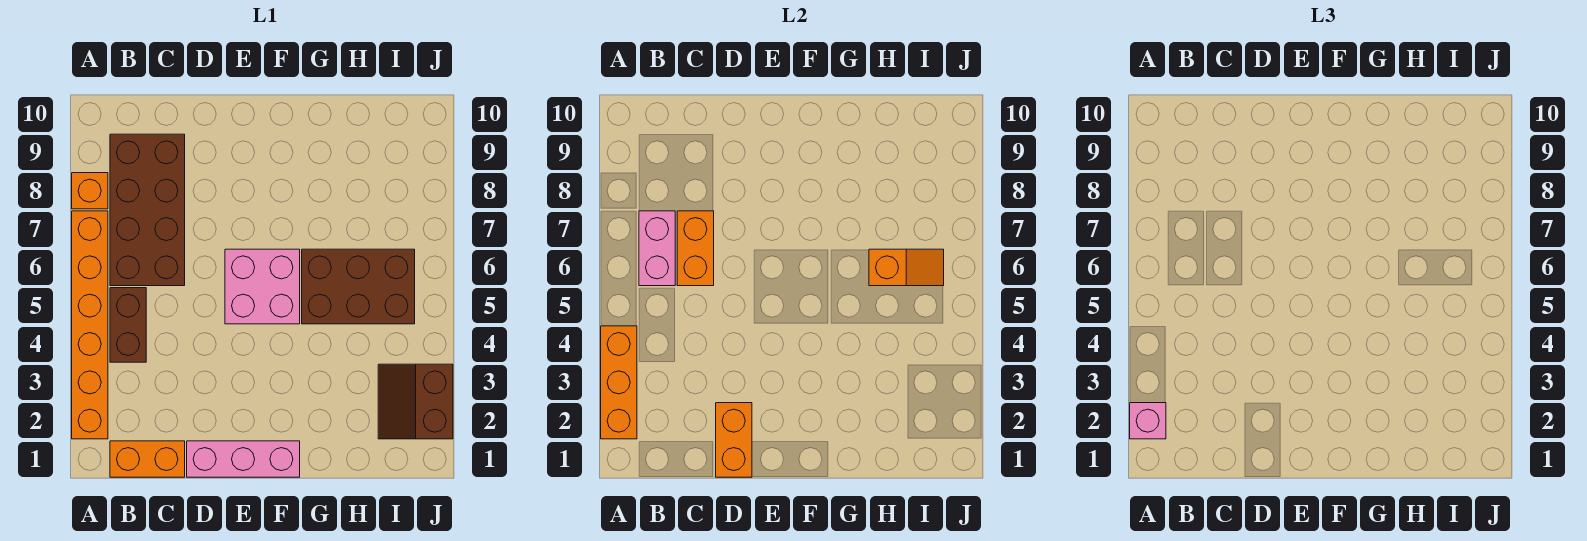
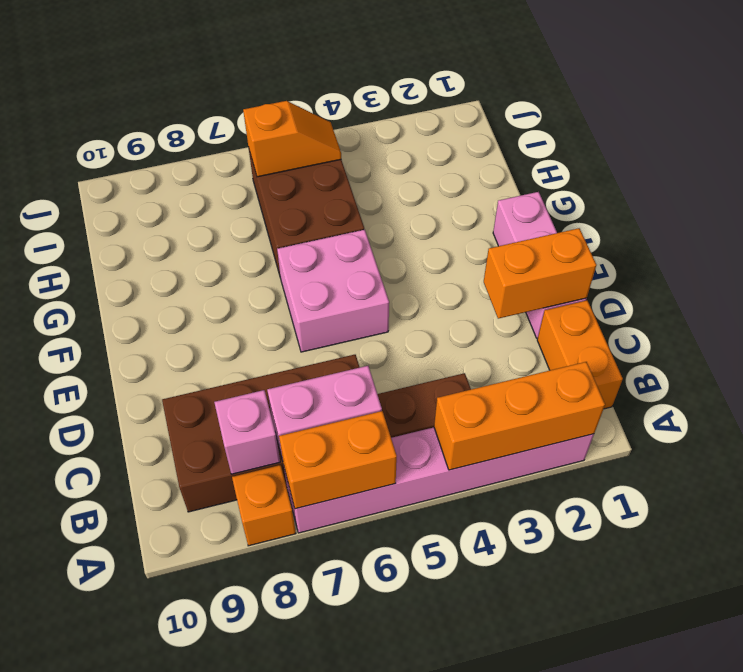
orange 1x6 brick [72,211,108,439] -> pink 1x6 brick [284,427,594,533]
pink 1x1 brick [1130,403,1166,439] -> pink 1x1 brick moved to [214,390,280,474]
orange 1x2 brick [677,211,714,286] -> orange 1x2 brick moved to [279,411,397,509]
orange 1x2 slope [869,249,944,286] -> orange 1x2 slope turned to [243,101,341,177]
brown 2x2 slope [378,364,453,439] -> none

